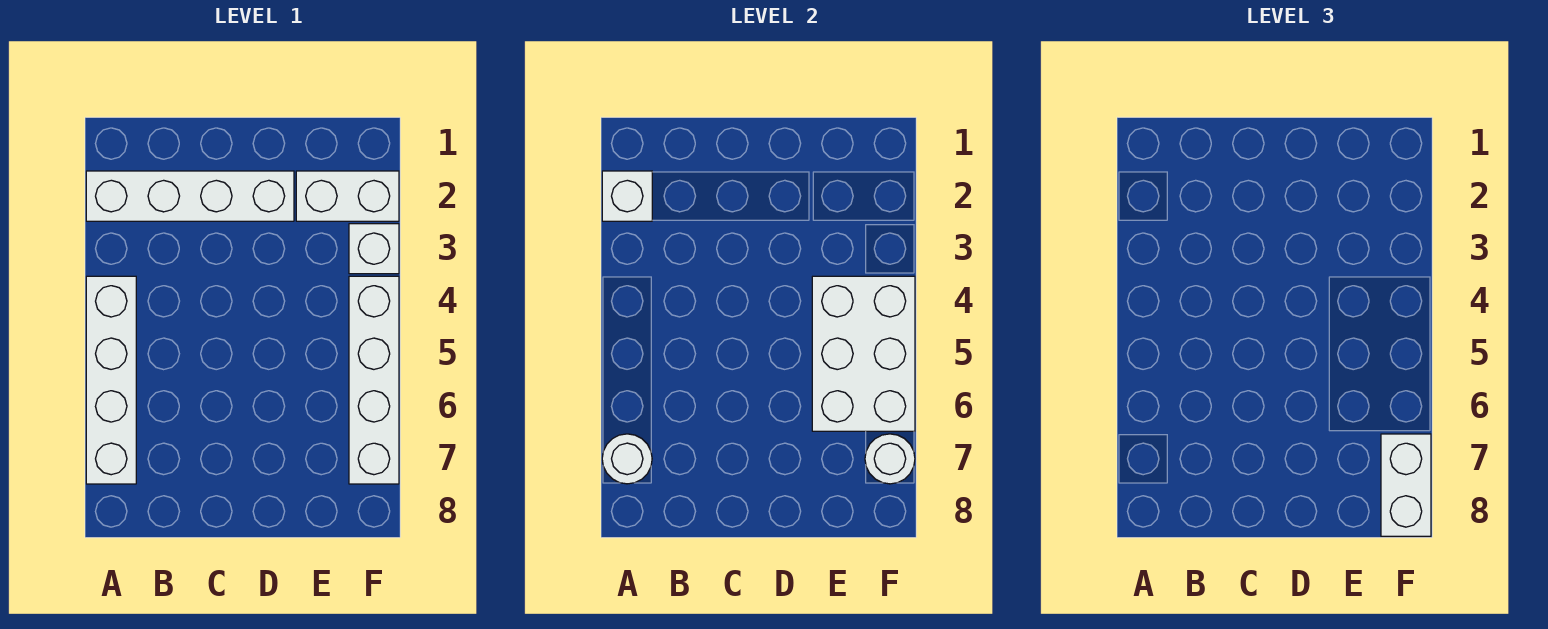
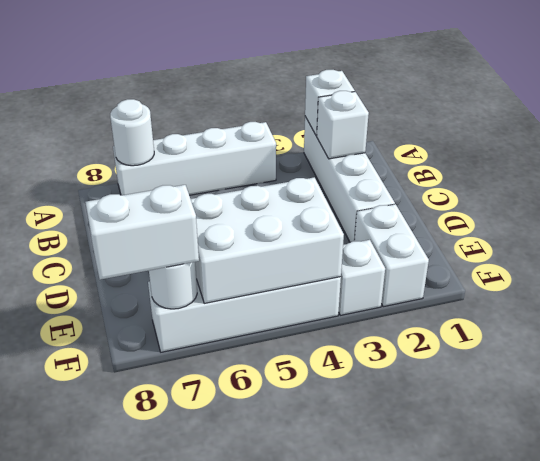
none -> white 1x1 brick [317,91,369,159]

